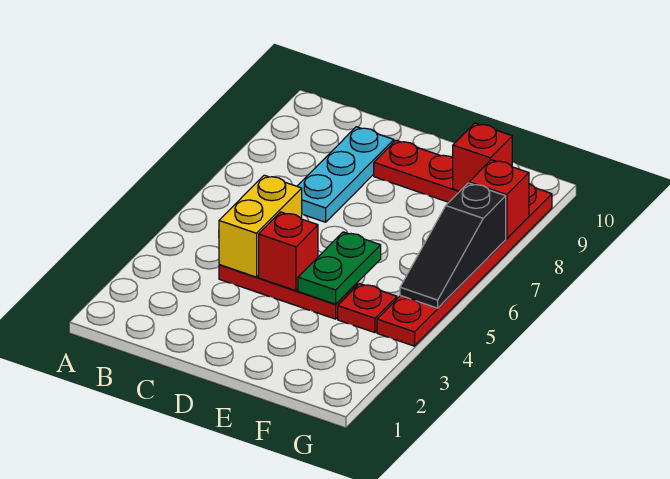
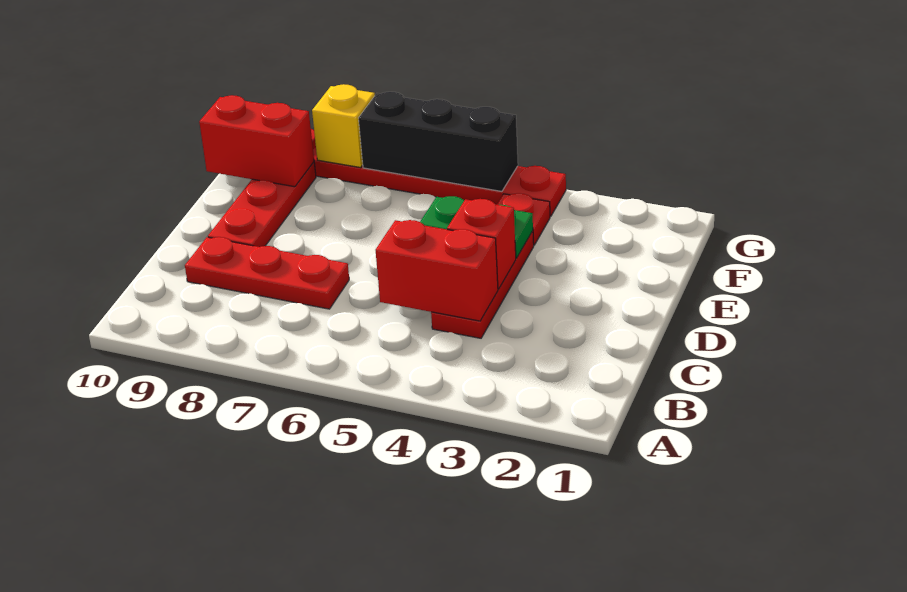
yellow 1x2 brick [219,175,302,277] -> red 1x2 brick [376,220,498,321]
cyan 1x3 plate [297,127,394,222] -> red 1x3 plate [185,237,349,309]
red 1x1 brick [453,123,512,191] -> red 1x2 brick [199,95,314,187]
black 1x3 slope [400,183,506,308] -> black 1x3 brick [359,92,518,191]
red 1x1 brick [469,160,529,239] -> yellow 1x1 brick [312,84,375,168]

